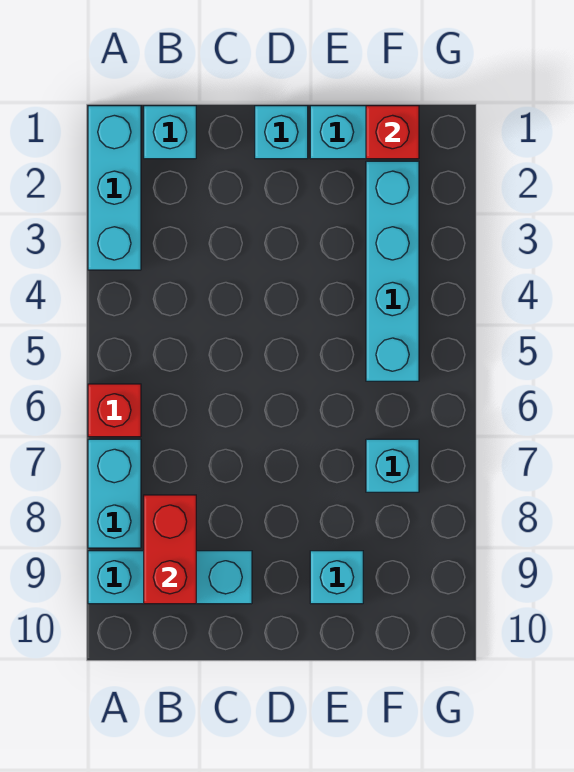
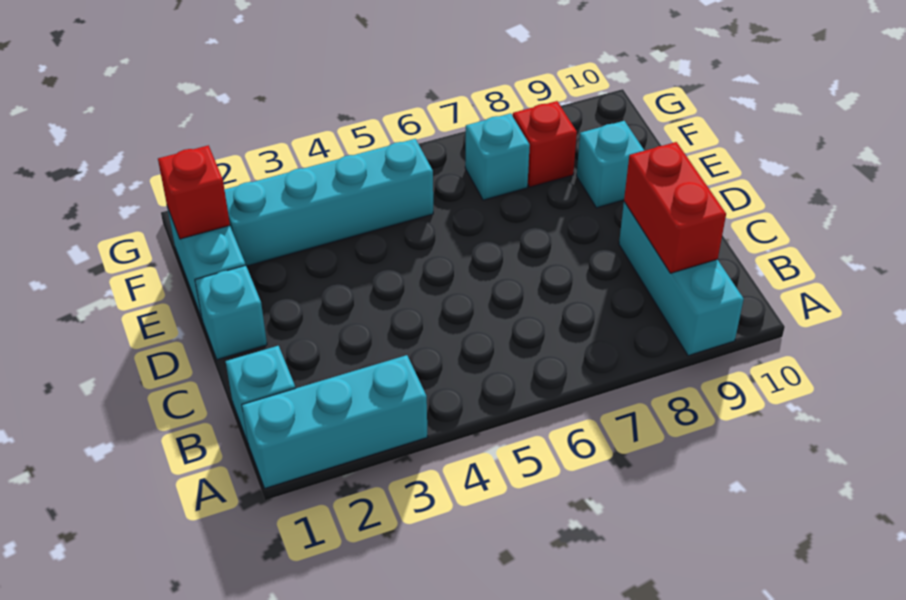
red 1x1 brick [88,384,141,437] -> red 1x1 brick moved to [513,101,577,187]
cyan 1x2 brick [88,439,141,548] -> none
red 1x2 brick [144,495,196,604] -> red 1x2 brick turned to [624,142,726,273]

